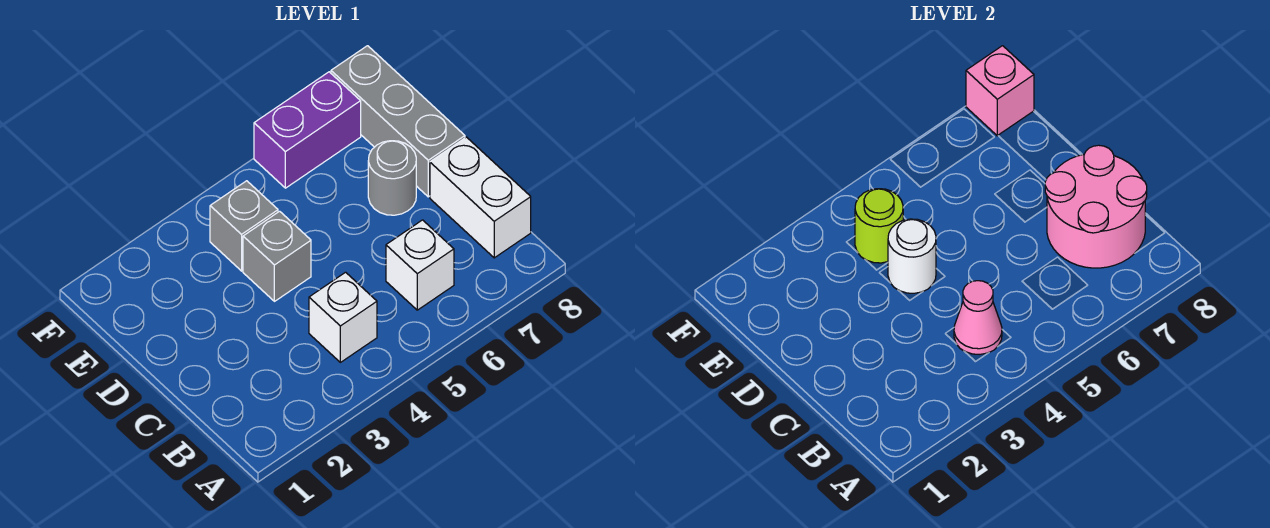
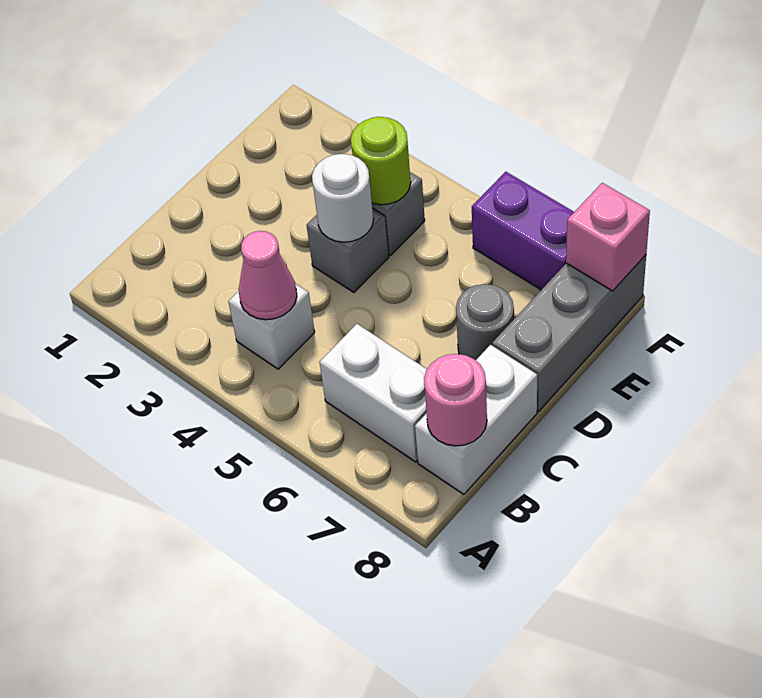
white 1x1 brick [386,220,454,310] -> white 1x2 brick [320,324,427,462]
pink 2x2 round brick [1045,145,1147,268] -> pink 1x1 round brick [424,354,487,446]

